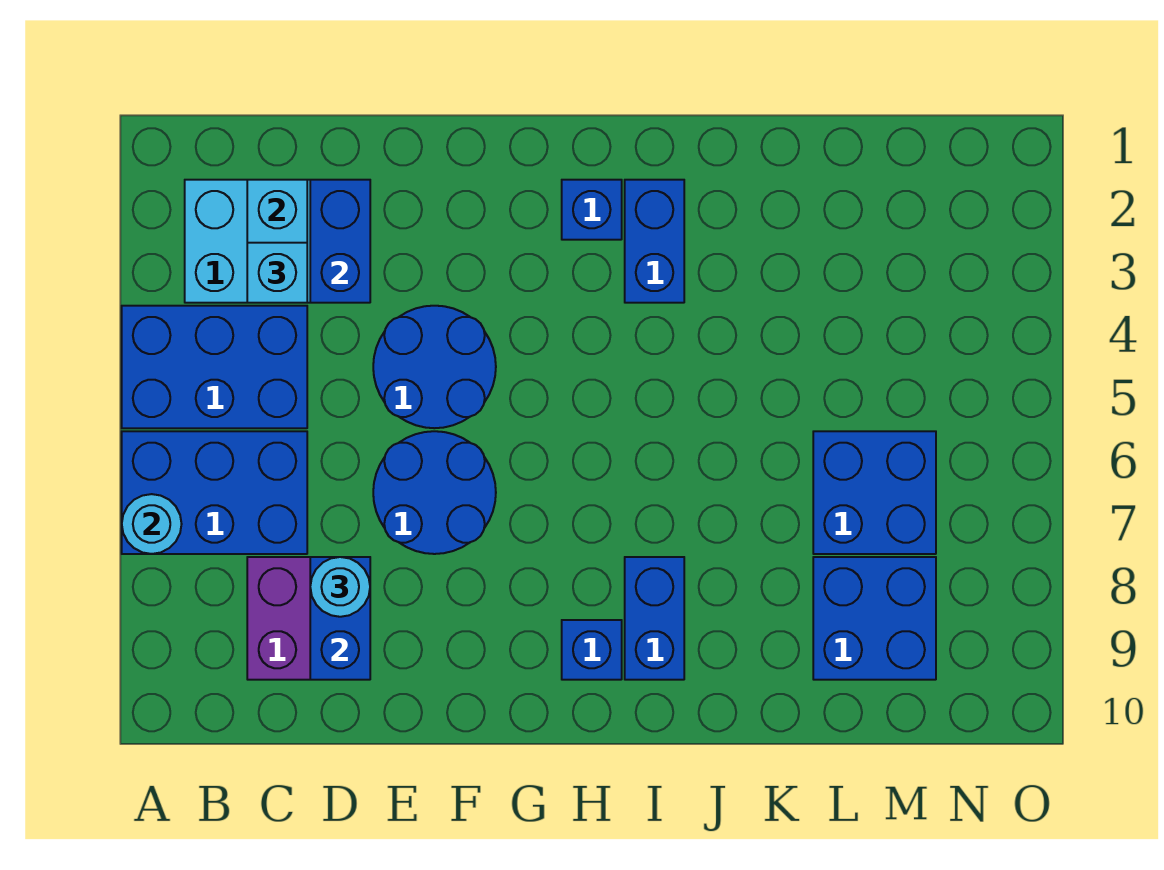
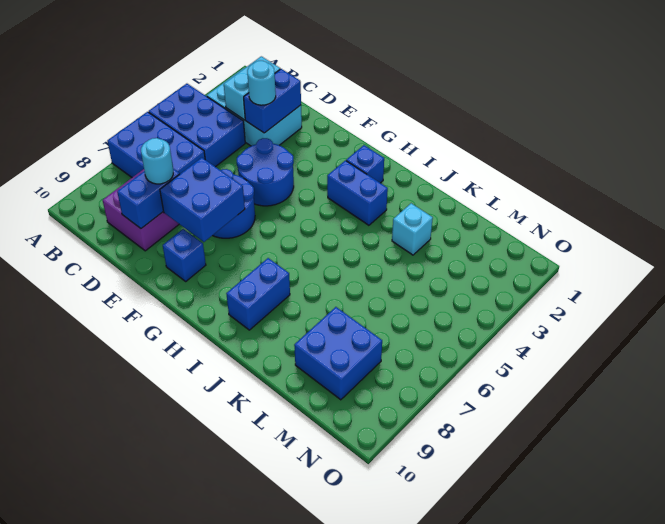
cyan 1x1 round brick [122,494,182,554] -> cyan 1x1 round brick moved to [247,61,276,105]
cyan 1x1 brick [247,243,307,303] -> cyan 1x1 brick moved to [392,203,433,255]
blue 1x1 brick [562,620,622,680] -> blue 1x1 brick moved to [163,229,206,281]
blue 1x2 brick [625,180,684,303] -> blue 1x2 brick turned to [327,161,388,225]
blue 2x2 brick [813,431,936,554] -> blue 2x2 brick moved to [160,158,245,242]

